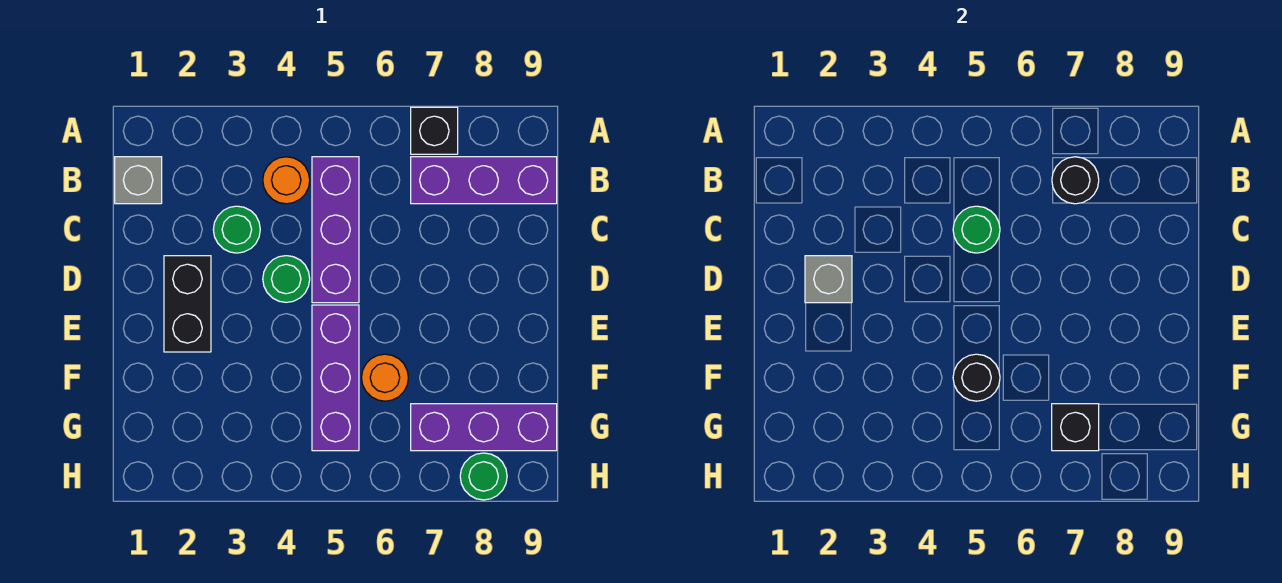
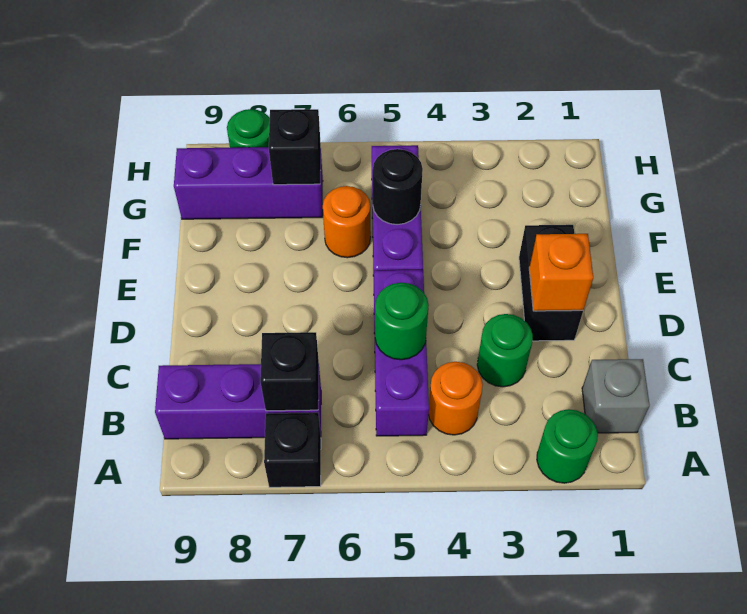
black 1x1 round brick [1052,157,1099,204] -> black 1x1 brick [260,332,319,411]
grey 1x1 brick [805,256,852,303] -> orange 1x1 brick [529,234,593,311]
green 1x1 round brick [263,256,310,302] -> green 1x1 round brick moved to [537,409,598,483]

